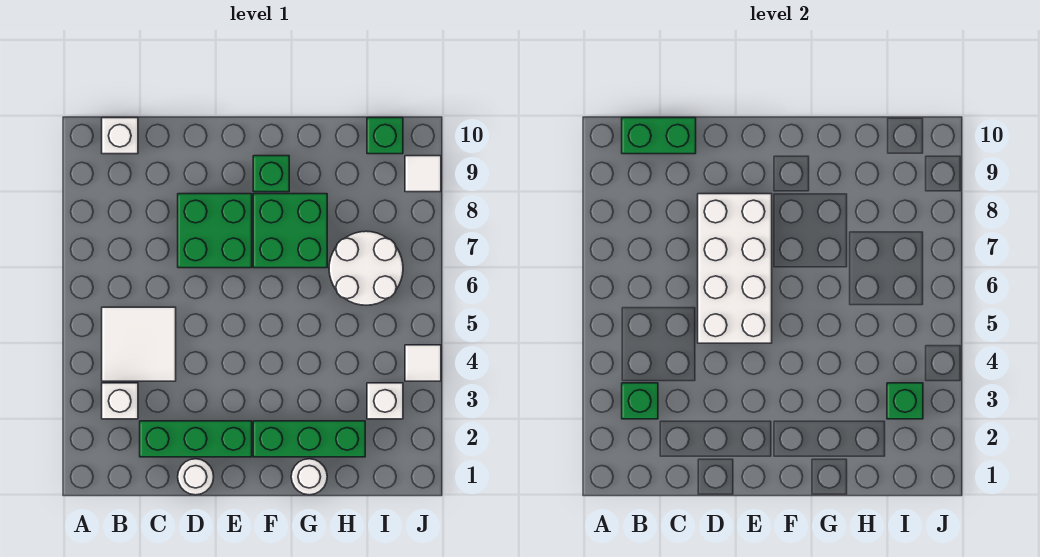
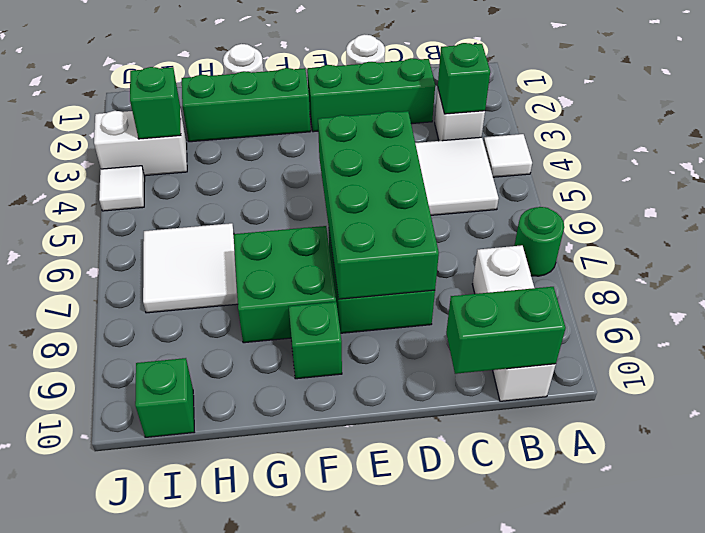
none -> green 1x1 round brick [514,207,564,276]
white 1x1 brick [102,118,138,154] -> white 1x3 brick [472,245,556,401]
white 2x4 brick [698,194,772,343] -> green 2x4 brick [318,111,439,299]
white 2x2 round brick [329,231,403,305] -> white 2x2 tile [143,223,238,313]
white 1x1 brick [367,383,403,419] -> white 1x2 brick [94,109,187,176]
white 1x1 tile [405,156,441,192] -> white 1x1 tile moved to [484,134,532,177]

